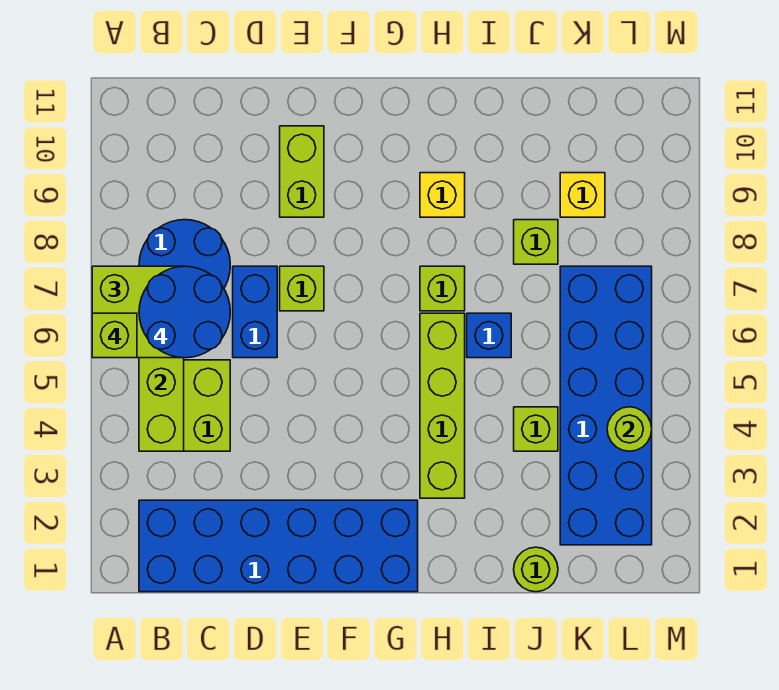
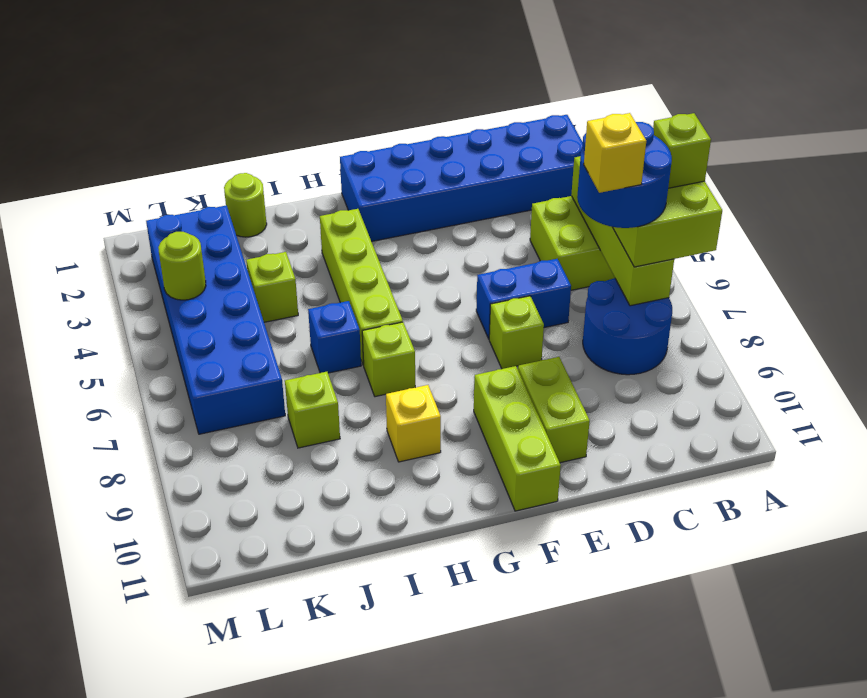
blue 1x2 brick [233,266,277,358] -> blue 1x2 brick turned to [476,259,571,339]
none -> lime 1x3 brick [474,366,561,511]
yellow 1x1 brick [560,173,605,217] -> yellow 1x1 brick moved to [584,113,646,193]

